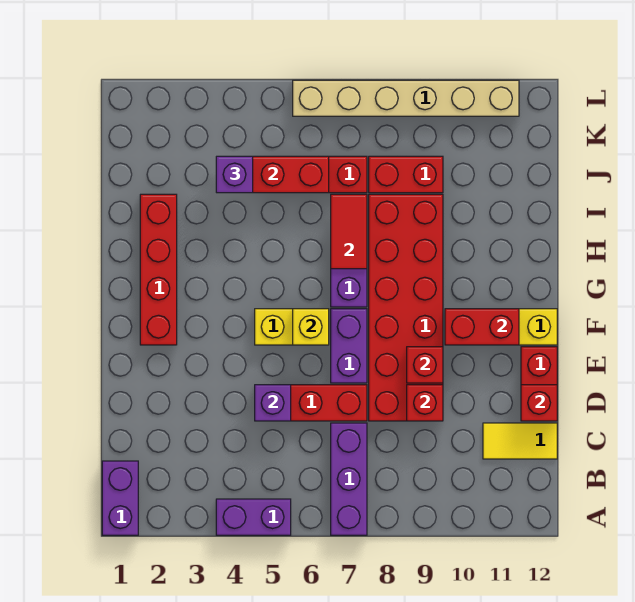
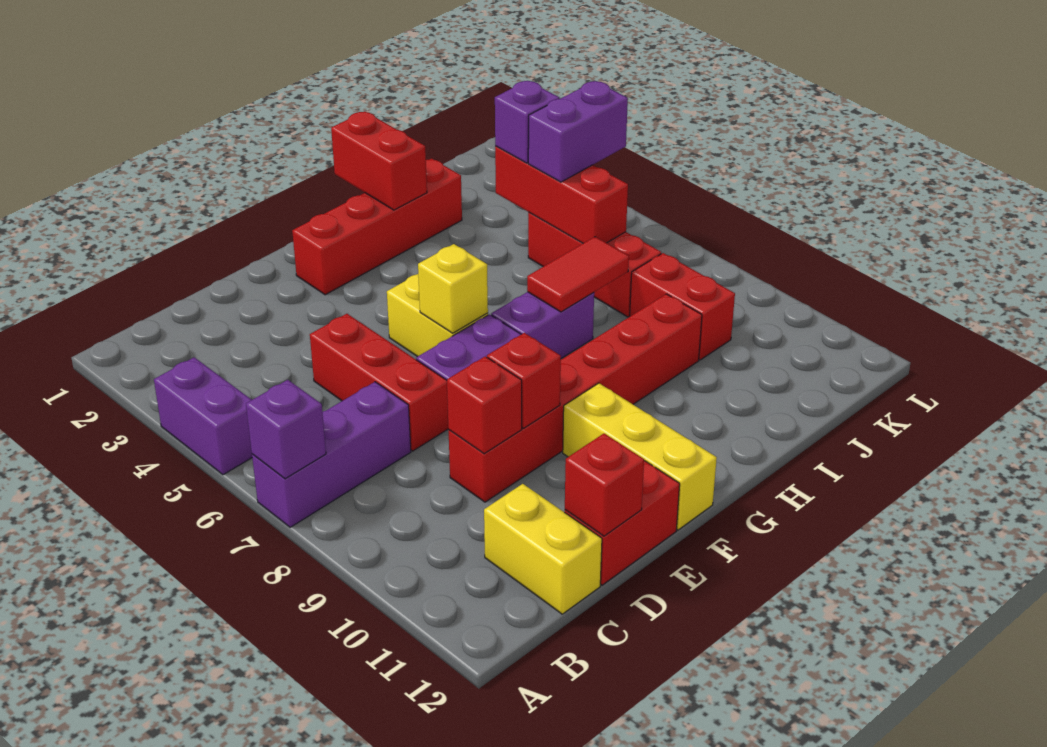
purple 1x2 brick [102,461,138,535] -> purple 1x2 brick moved to [528,81,628,182]
yellow 1x2 tile [483,423,557,459] -> yellow 1x2 brick [484,484,602,614]
purple 1x1 brick [255,385,291,421] -> purple 1x1 brick moved to [246,380,326,479]
red 2x6 brick [369,194,443,421] -> red 1x6 brick [449,294,702,502]
red 1x2 brick [445,309,519,345] -> red 1x2 brick moved to [331,111,427,210]
tan 1x6 brick [293,80,519,116] -> none

